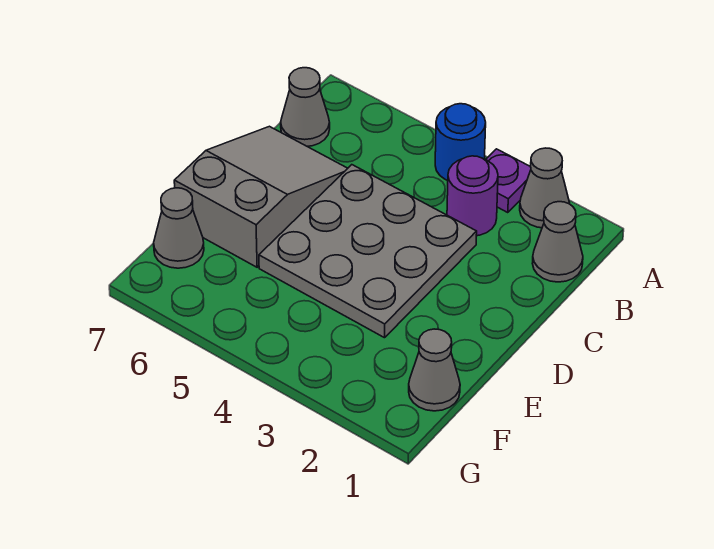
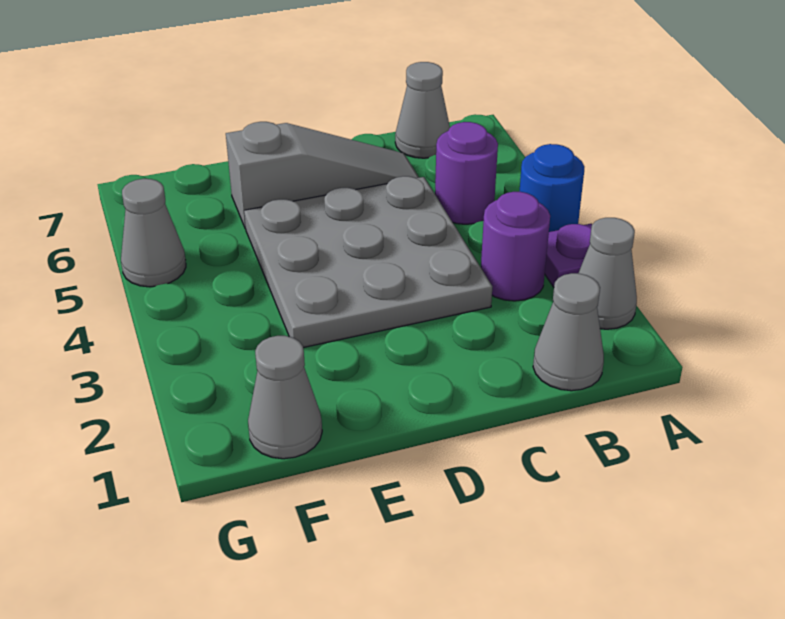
none -> purple 1x1 round brick [435,122,498,224]
grey 2x3 slope [174,126,348,267] -> grey 1x3 slope [226,122,419,229]
grey 1x1 cone [154,188,204,268] -> grey 1x1 cone moved to [121,179,186,287]

